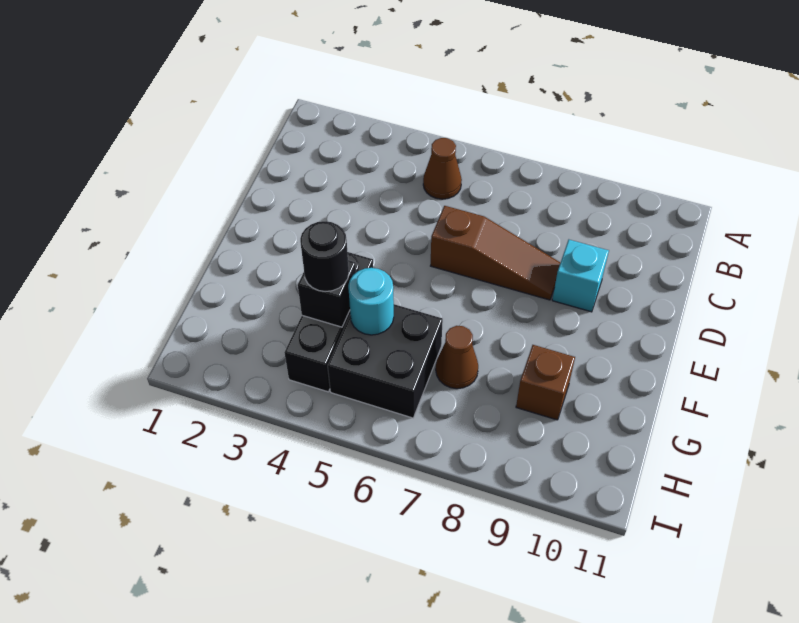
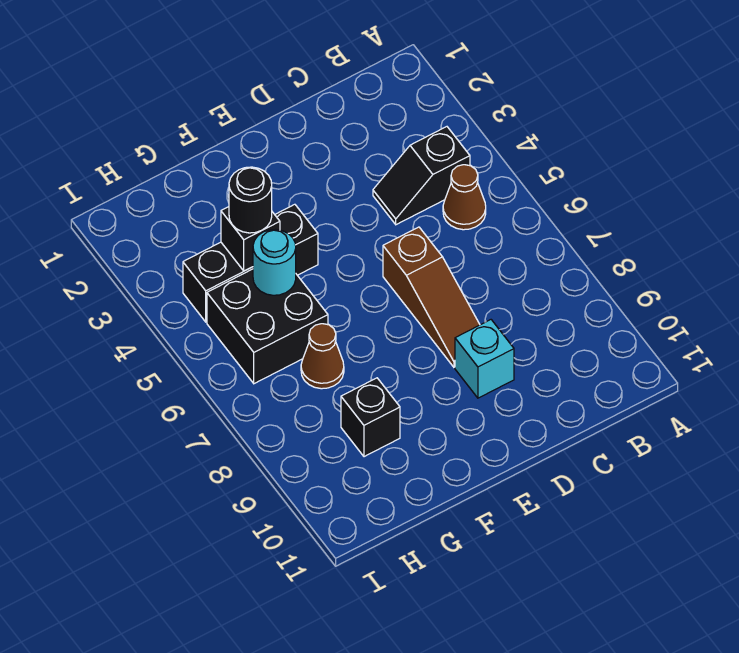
none -> black 1x2 slope [373,127,470,225]
brown 1x1 brick [516,345,575,420] -> black 1x1 brick [341,378,400,457]

